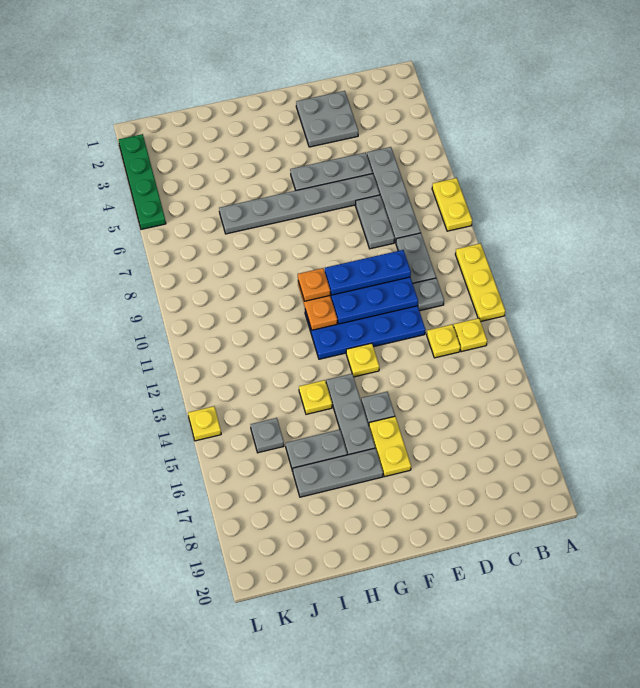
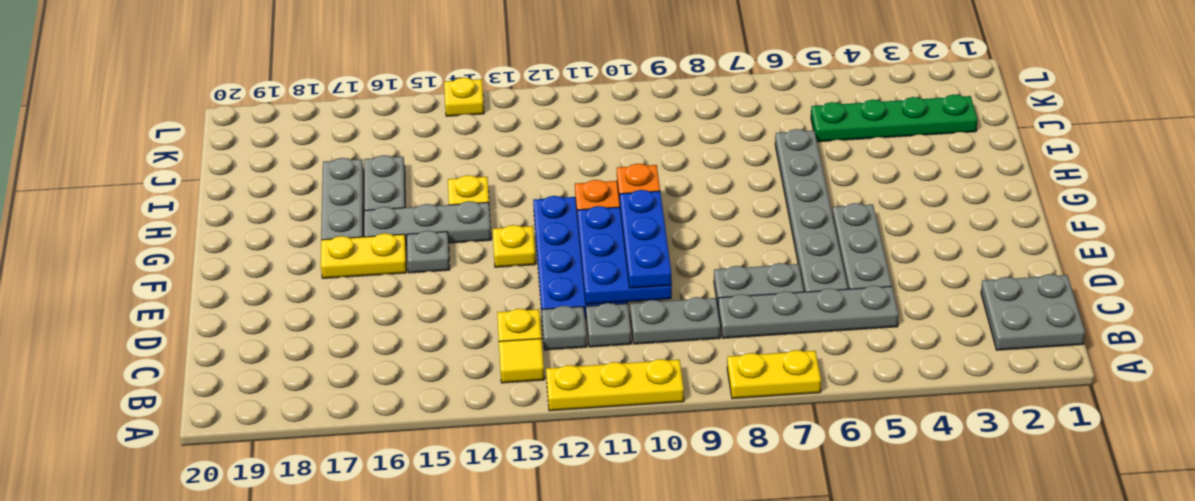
yellow 1x1 plate [454,318,487,352] -> yellow 1x1 tile [499,339,544,383]
grey 2x2 plate [296,91,358,147] -> grey 2x2 plate moved to [981,274,1085,350]
grey 1x1 plate [251,418,284,453] -> grey 1x1 plate moved to [541,306,587,350]
green 1x4 plate [119,134,166,229] -> green 1x4 plate moved to [811,95,977,142]

